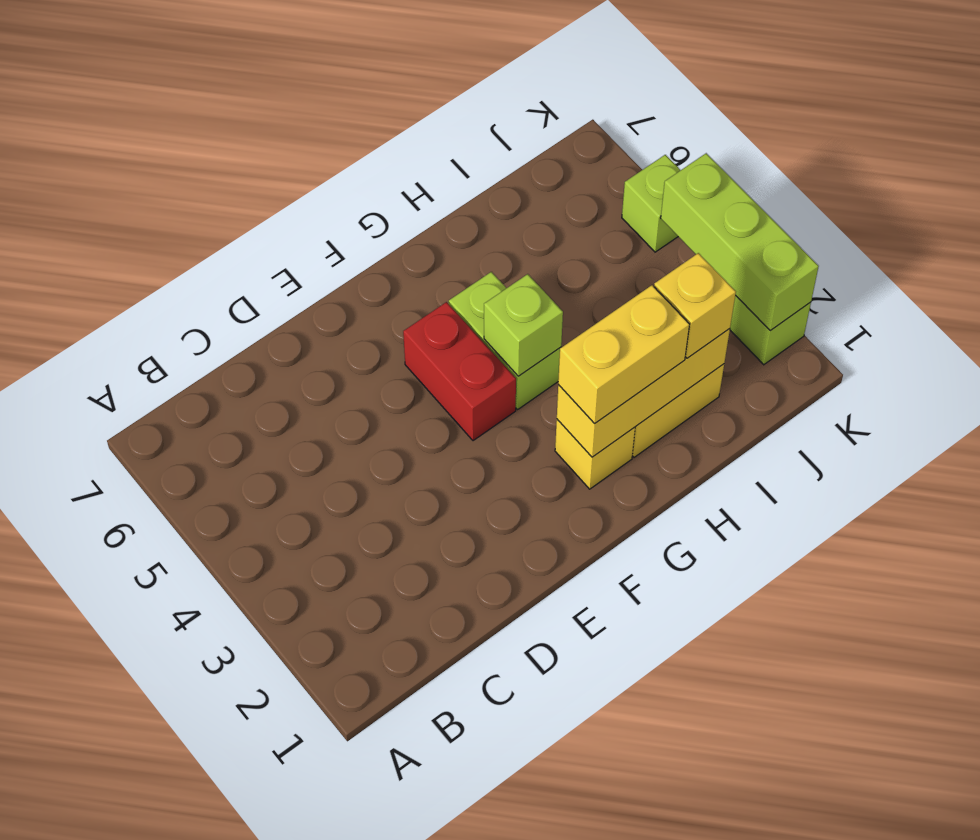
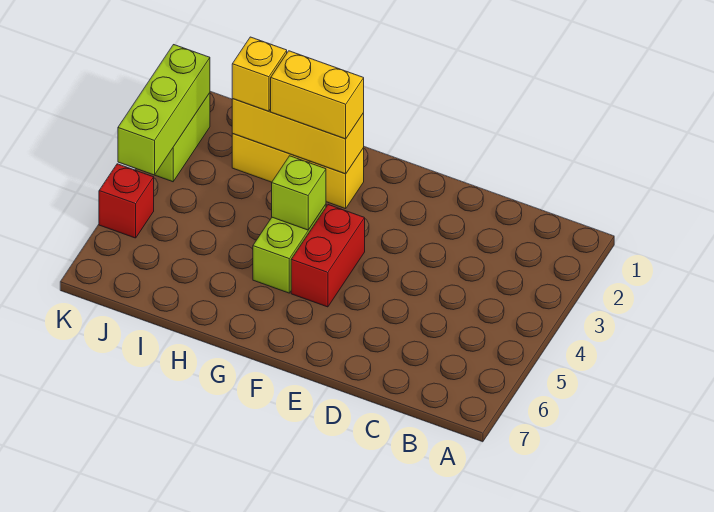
lime 1x1 brick [622,155,680,252] -> red 1x1 brick [99,164,154,238]

